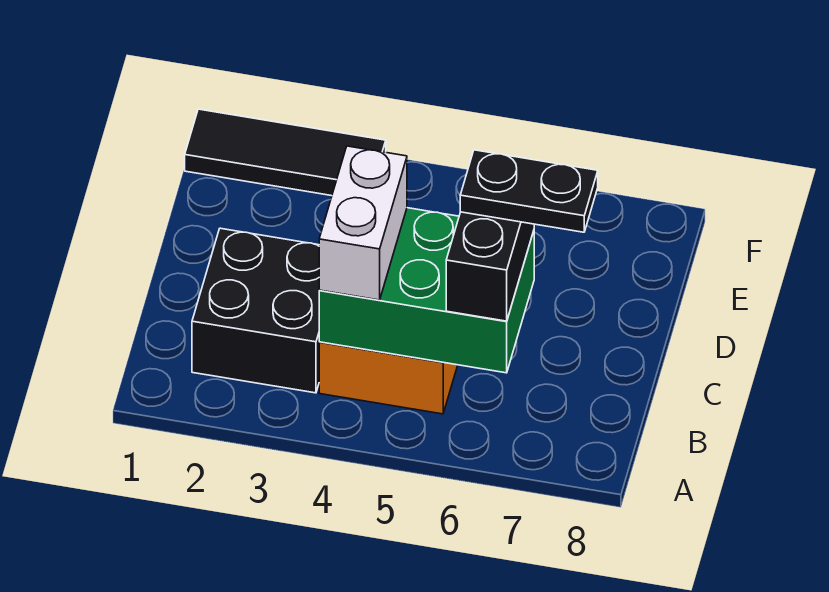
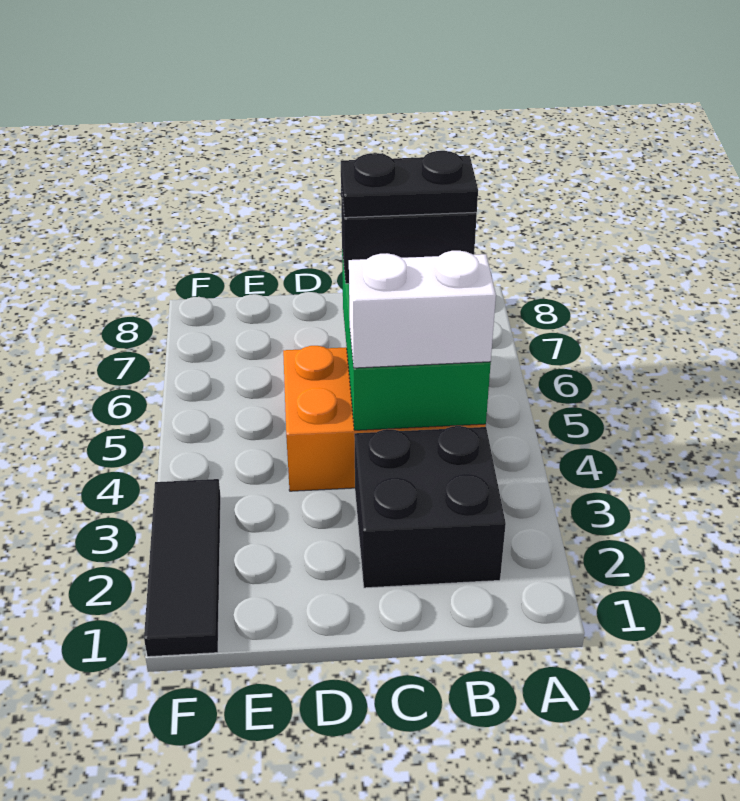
black 1x2 plate [460,150,598,232] -> black 1x2 plate turned to [341,151,478,218]

